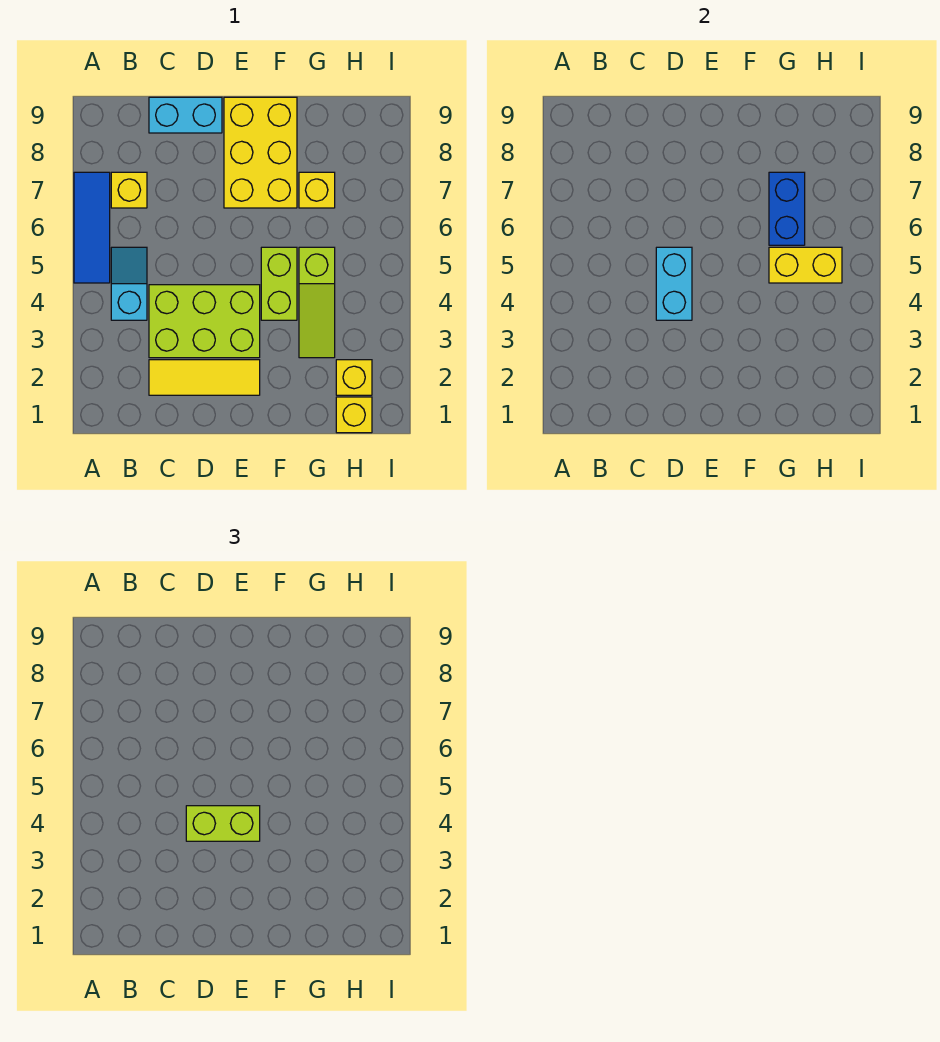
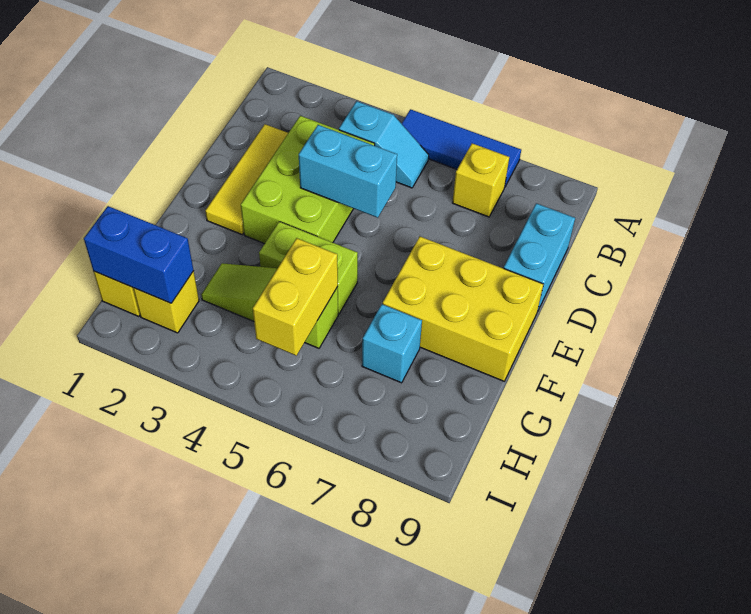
lime 1x2 brick [186,806,260,841] -> none
blue 1x2 brick [769,172,805,245] -> blue 1x2 brick moved to [84,206,194,303]
yellow 1x1 brick [299,172,335,208] -> cyan 1x1 brick [362,304,422,383]

